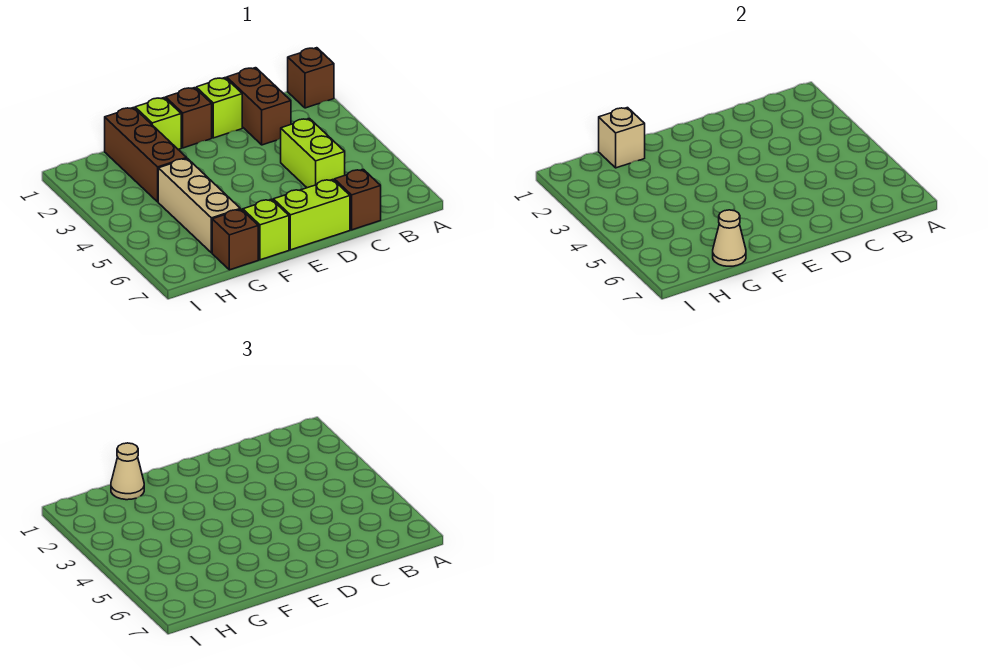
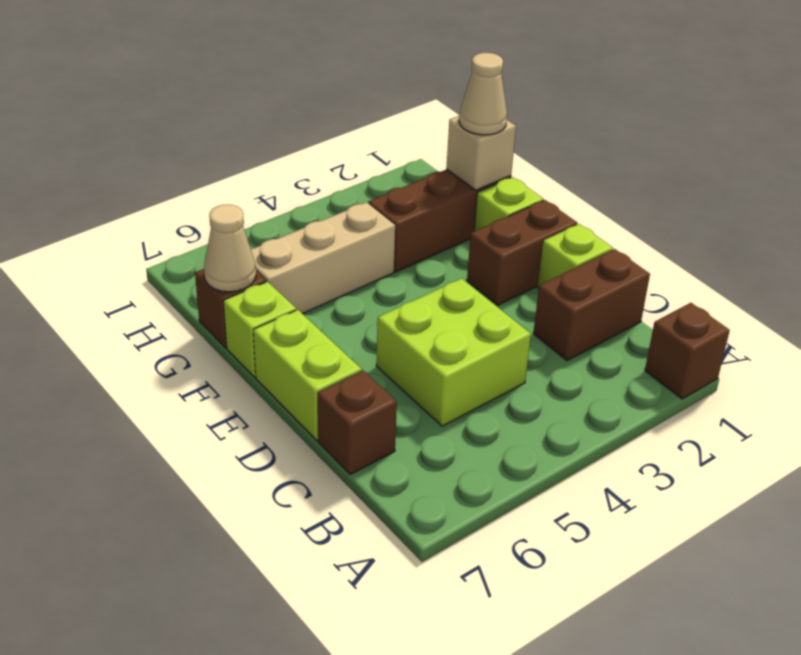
lime 1x2 brick [281,119,345,188] -> lime 2x2 brick [376,278,531,426]
brown 1x1 brick [166,88,212,148] -> brown 1x2 brick [467,200,577,305]

